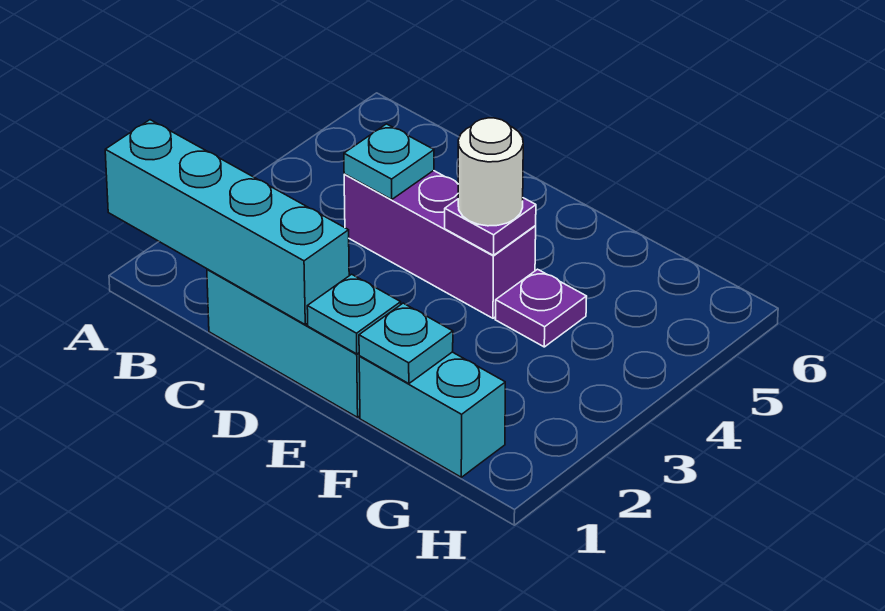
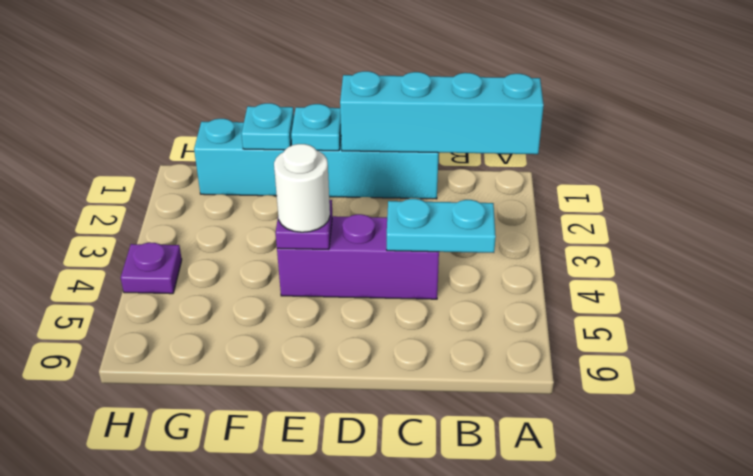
cyan 1x1 plate [344,124,434,199] -> cyan 1x2 plate [387,199,496,253]
purple 1x1 plate [495,269,587,347] -> purple 1x1 plate moved to [121,242,182,294]

